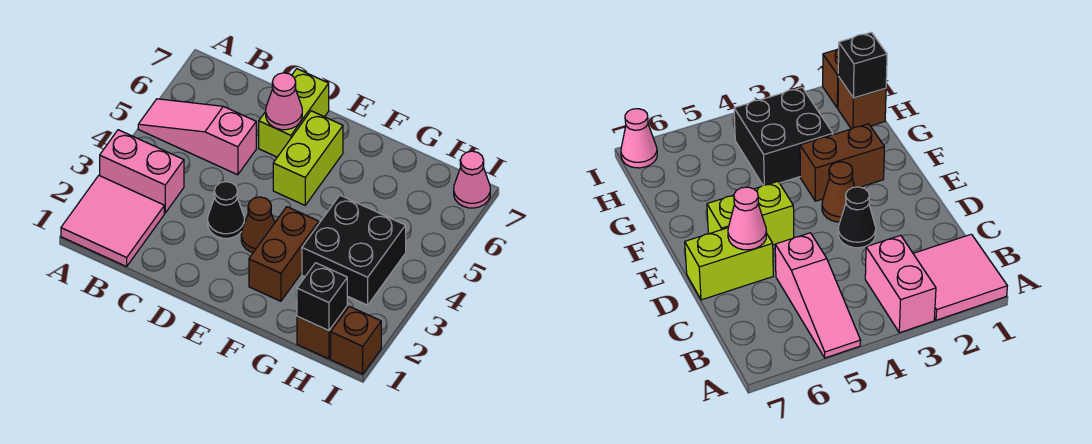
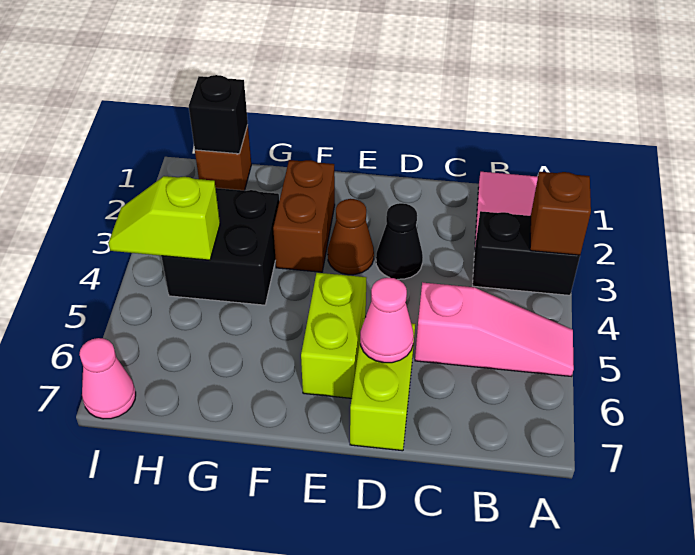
pink 1x2 brick [100,130,184,213] -> black 1x2 brick [473,211,580,295]
none -> lime 1x2 slope [108,176,220,260]
brown 1x1 brick [331,306,381,374] -> brown 1x1 brick moved to [530,172,591,255]

